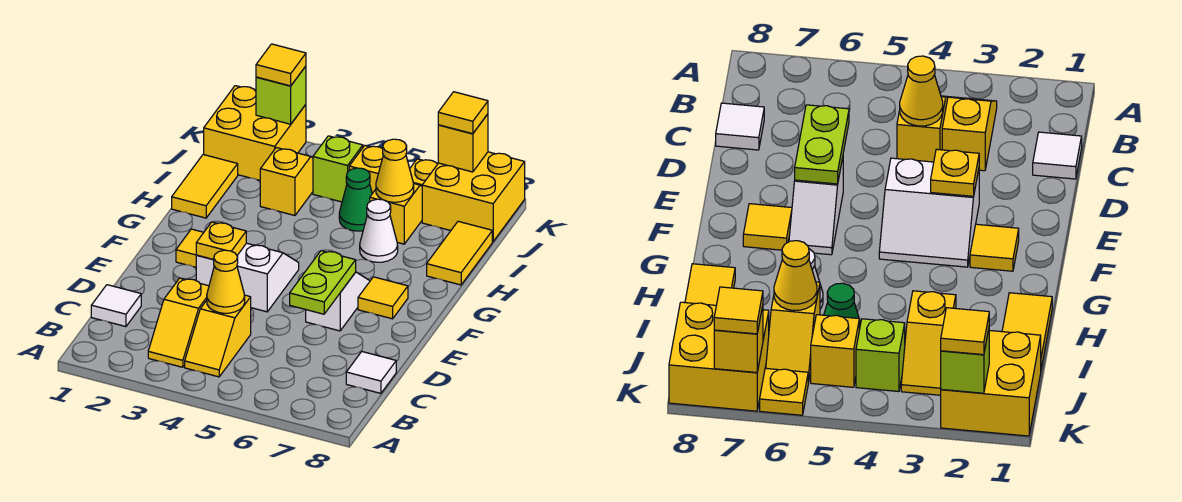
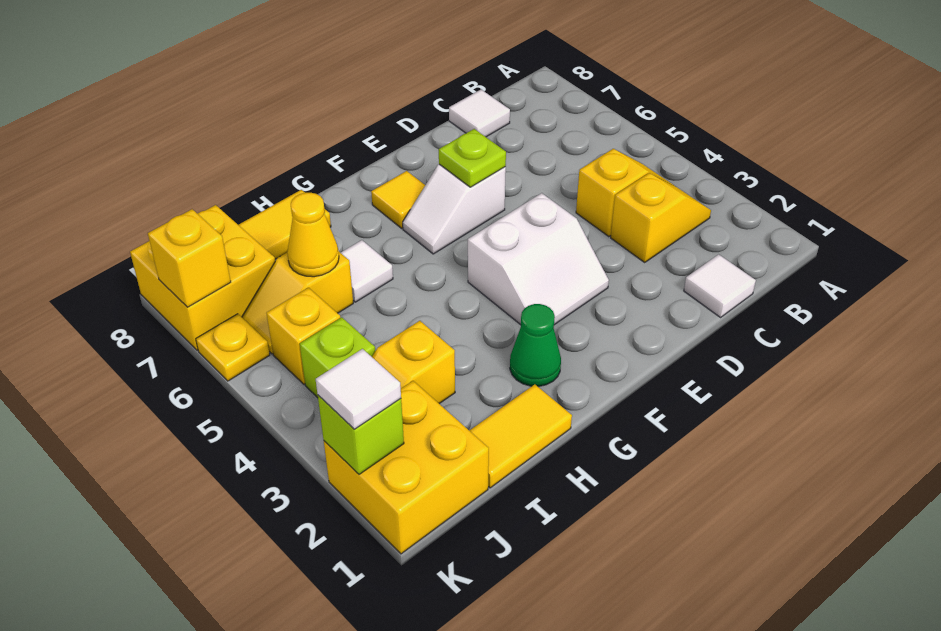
yellow 1x1 cone [207,250,245,313] -> none
lime 1x2 plate [290,251,356,314] -> lime 1x1 plate [439,129,506,187]
white 2x2 slope [196,243,299,312] -> white 2x2 slope turned to [468,193,609,325]
yellow 1x1 plate [196,222,246,259] -> none
yellow 1x1 tile [176,229,204,267] -> none
white 1x1 cone [360,199,398,262] -> white 1x1 tile [341,240,393,302]
green 1x1 cone [339,168,372,231] -> green 1x1 cone moved to [510,304,561,386]
yellow 1x1 tile [256,44,306,86] -> white 1x1 tile [316,349,401,429]
yellow 1x1 tile [438,92,488,134] -> none

